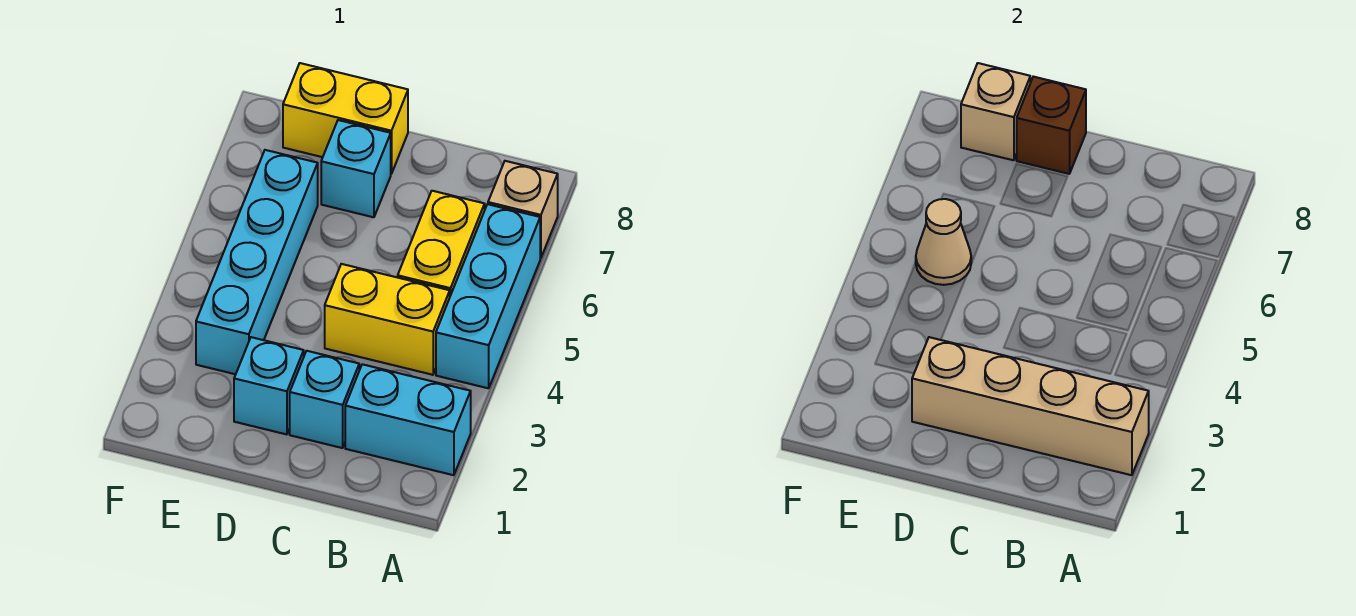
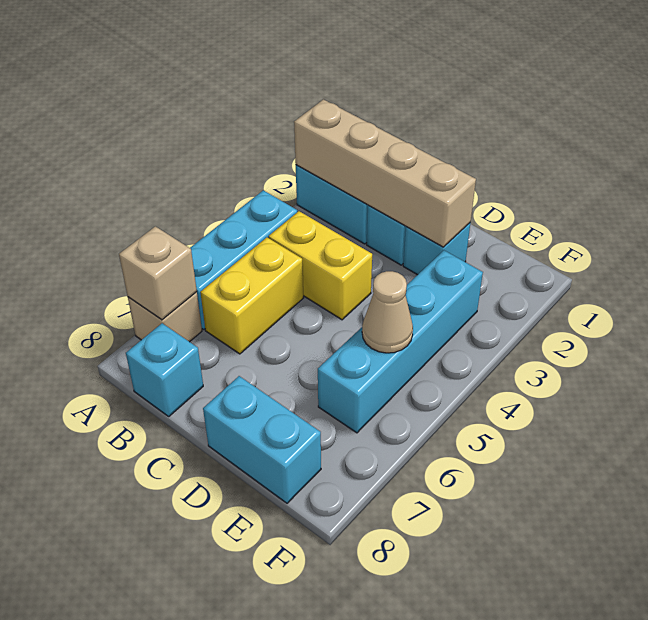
cyan 1x1 brick [321,120,391,217] -> cyan 1x1 brick moved to [126,323,203,416]
yellow 1x2 brick [283,63,408,174] -> cyan 1x2 brick [203,376,321,503]
brown 1x1 brick [1017,77,1086,174] -> none
tan 1x1 brick [961,63,1030,160] -> tan 1x1 brick moved to [119,226,197,320]

